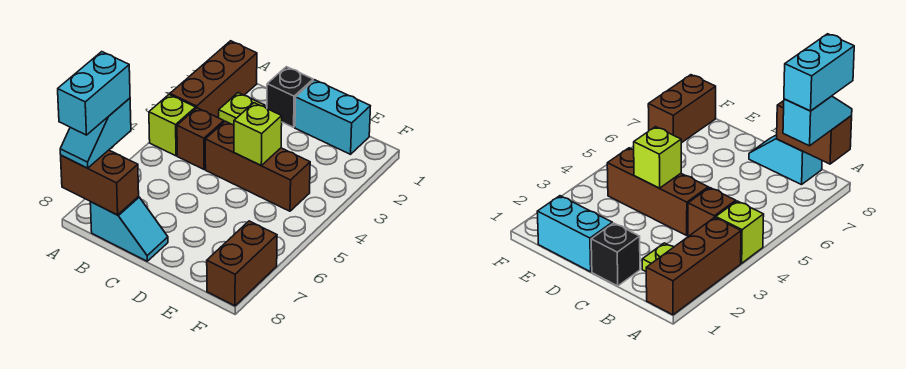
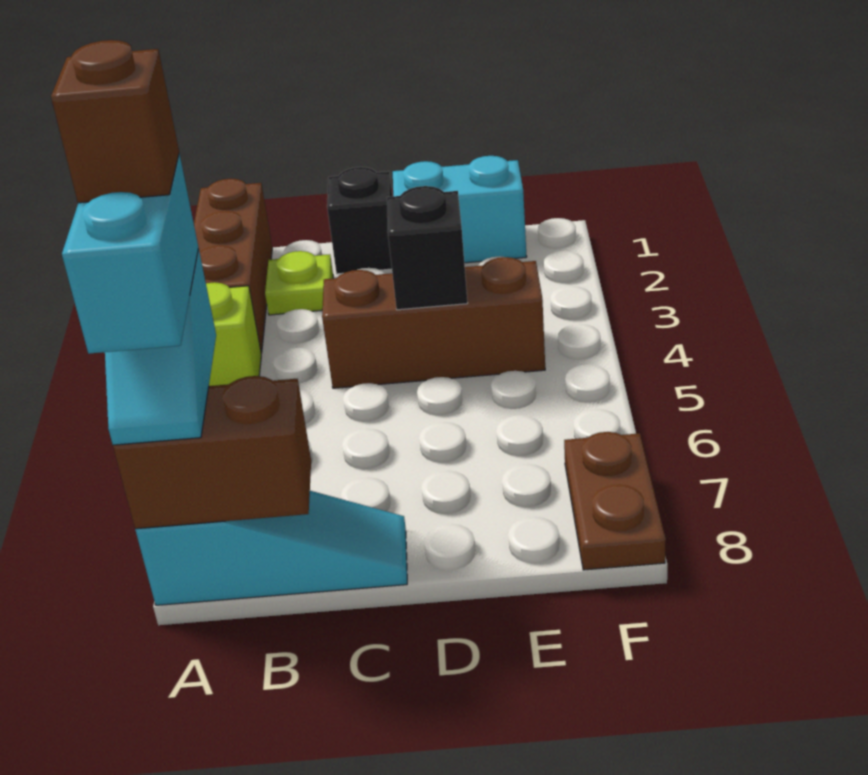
brown 1x1 brick [177,108,224,169] -> brown 1x1 brick moved to [51,40,179,203]
cyan 1x2 slope [90,197,168,261] -> cyan 1x3 slope [135,491,407,605]
lime 1x1 brick [234,103,282,165] -> black 1x1 brick [387,186,468,310]
brown 1x2 brick [207,221,277,306] -> brown 1x2 plate [564,432,666,570]

